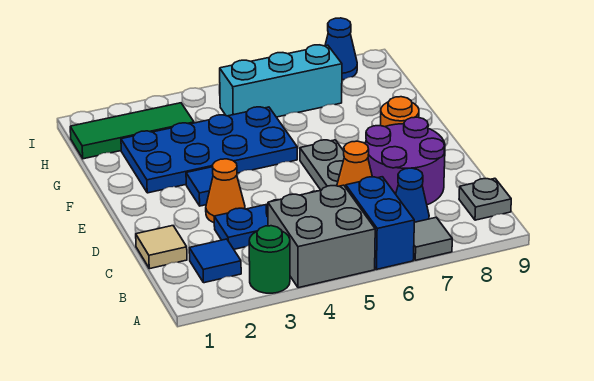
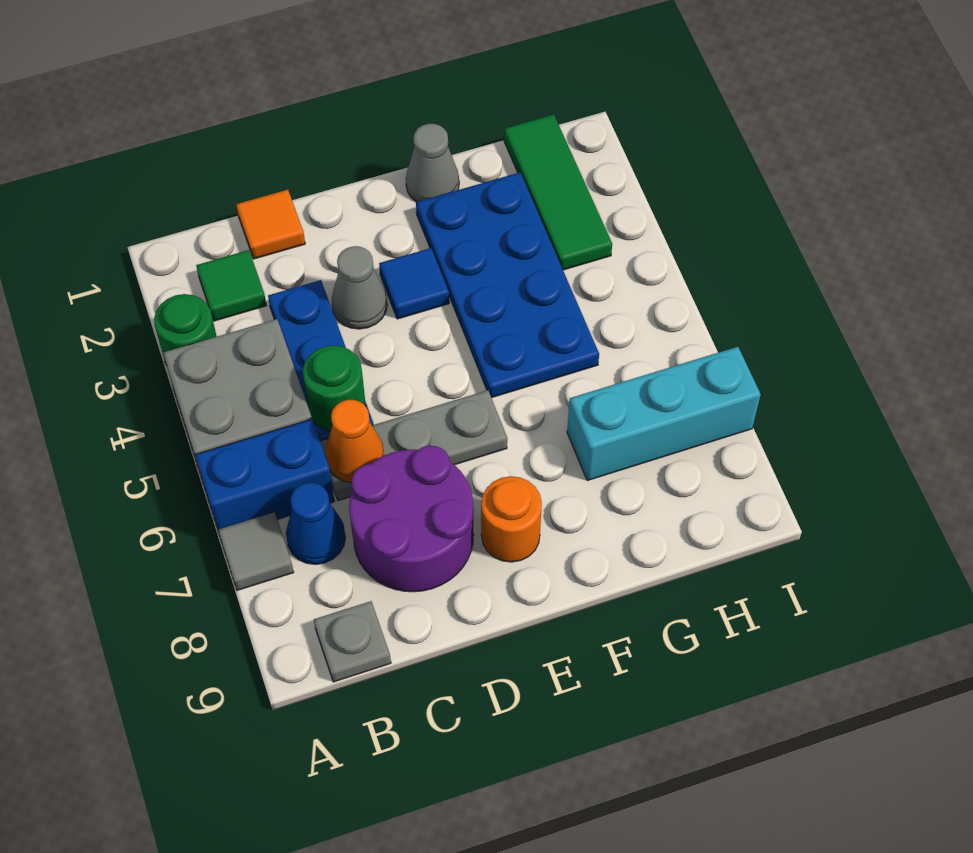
blue 1x1 tile [189,239,241,283] -> green 1x1 tile [196,250,267,321]
tan 1x1 tile [136,226,187,269] -> orange 1x1 tile [236,190,305,259]
none -> green 1x1 round brick [303,345,366,431]
orange 1x1 cone [206,159,245,223] -> grey 1x1 cone [332,246,387,329]
none -> grey 1x1 cone [406,124,459,202]
cyan 1x3 brick [220,45,342,117] -> cyan 1x3 brick turned to [567,347,761,481]
blue 1x1 cone [325,18,357,80] -> none

